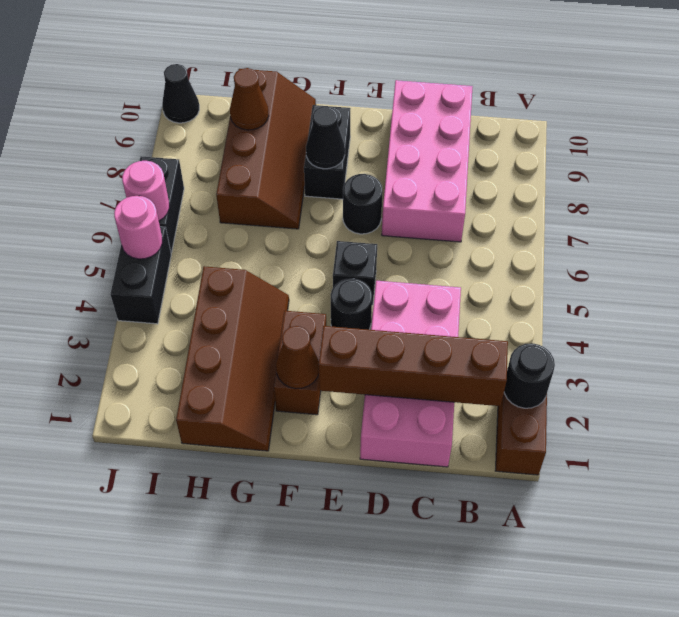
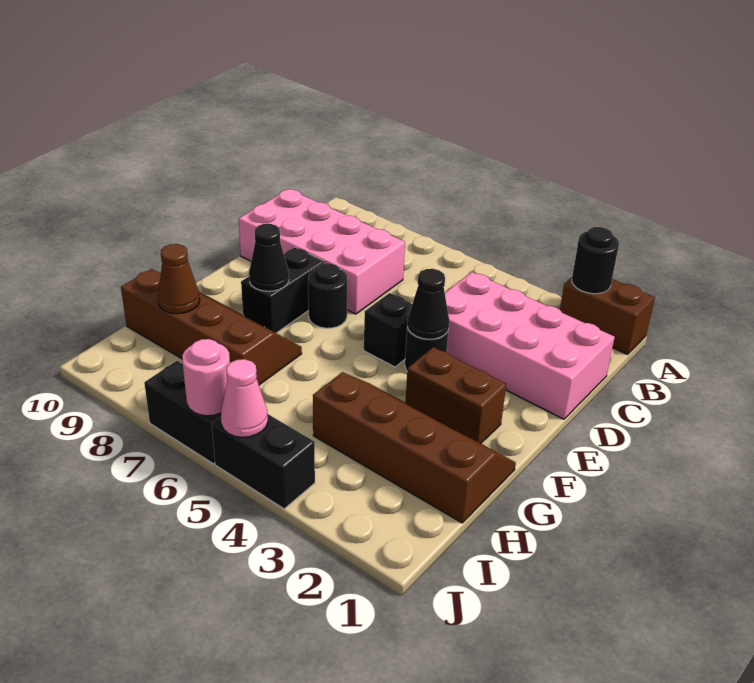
brown 1x4 brick [319,326,508,406] -> none
brown 1x1 cone [276,326,319,389] -> none
black 1x2 brick [304,105,350,199] -> black 1x2 brick turned to [241,247,324,333]
pink 1x1 round brick [114,196,162,259] -> pink 1x1 cone [221,359,268,437]
black 1x1 cone [162,64,199,123] -> black 1x1 cone moved to [407,269,449,339]

